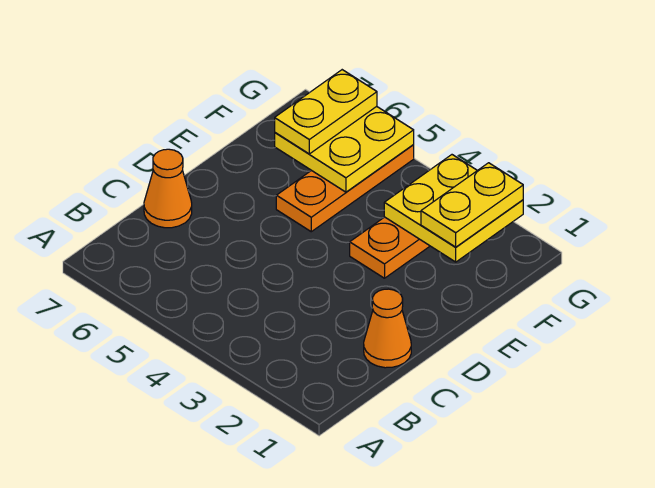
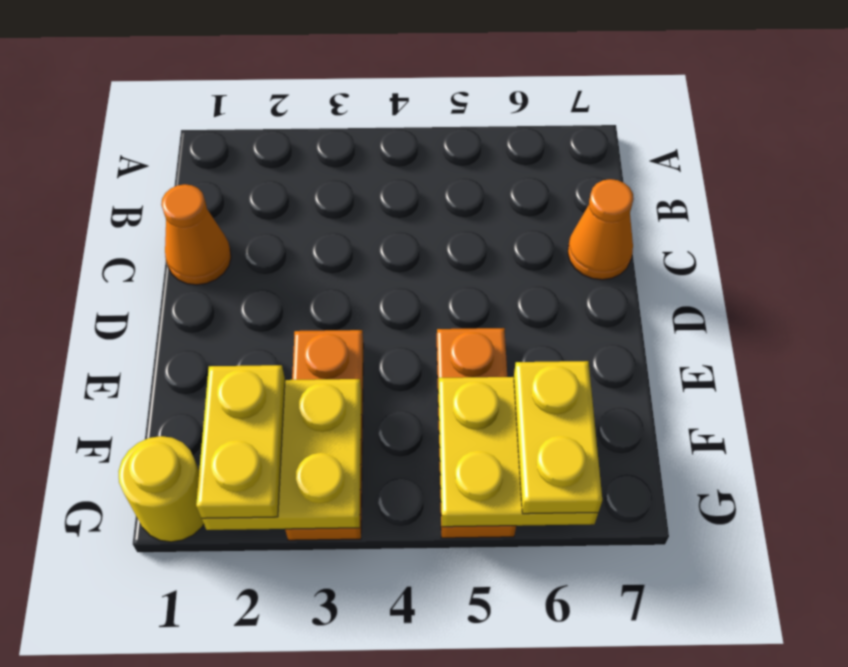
none -> yellow 1x1 round brick [119,436,204,542]

